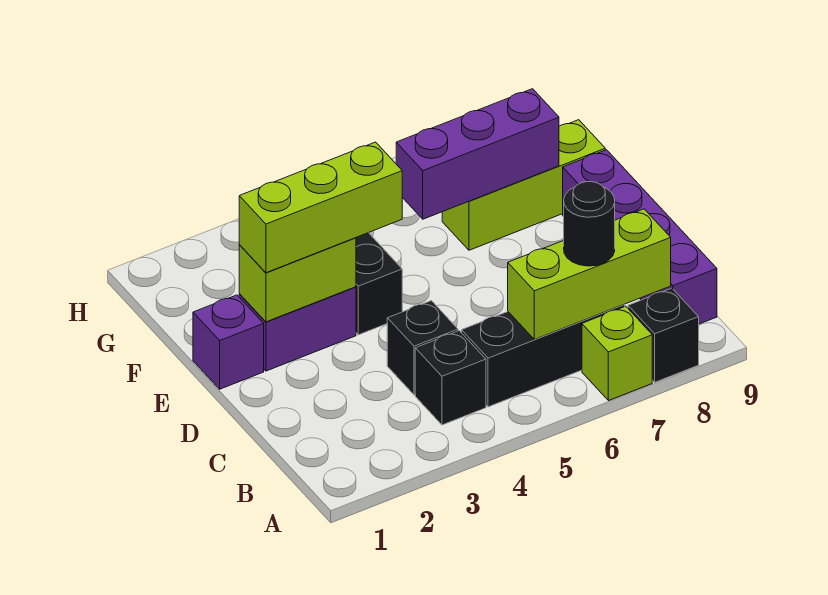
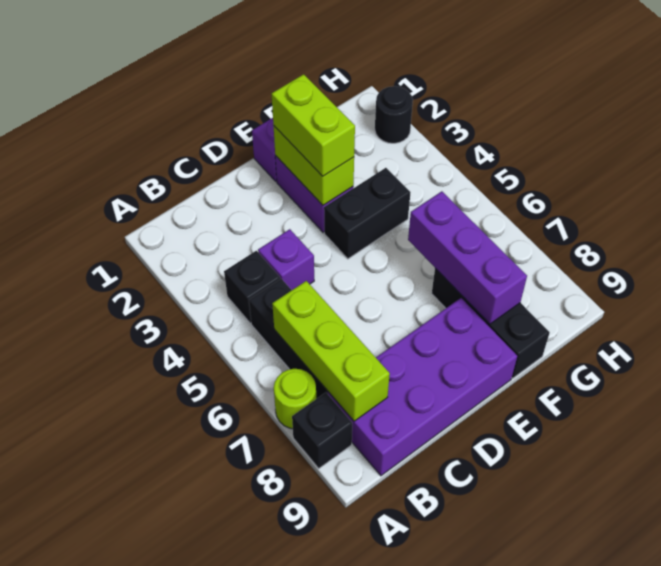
lime 1x1 brick [582,306,652,401] -> lime 1x1 round brick [274,369,316,429]
black 1x1 round brick [564,182,615,266] -> black 1x1 round brick moved to [375,86,413,143]
purple 1x4 brick [563,150,717,324] -> purple 2x4 brick [328,298,517,476]
black 1x1 brick [387,301,458,395] -> purple 1x1 brick [258,229,314,290]
lime 1x3 brick [239,142,402,273] -> lime 1x2 brick [272,74,355,176]
lime 1x3 brick [442,120,605,250] -> black 1x3 brick [432,268,550,378]

